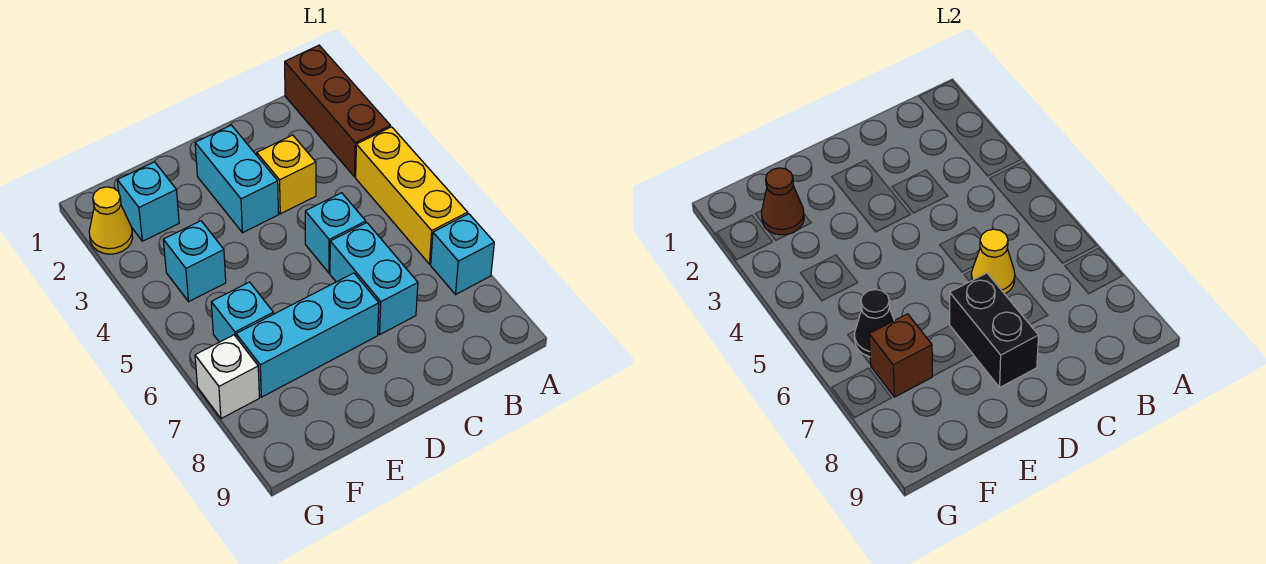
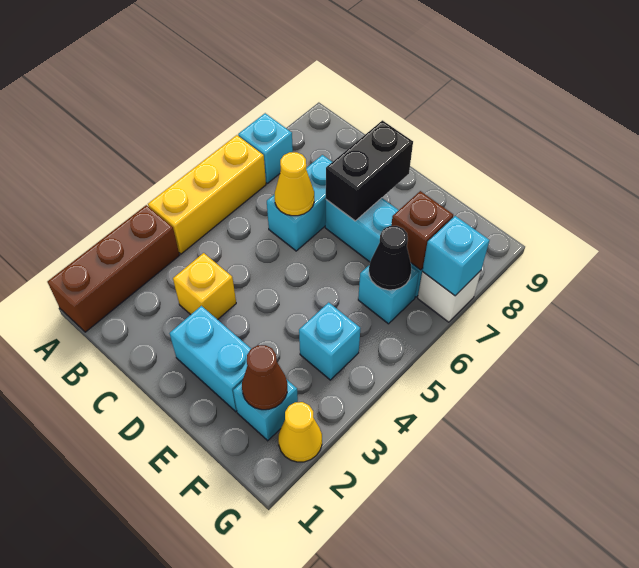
cyan 1x1 brick [305,193,366,273] -> cyan 1x1 brick moved to [422,216,489,296]
cyan 1x2 brick [195,125,278,233] -> cyan 1x2 brick turned to [169,306,251,412]

